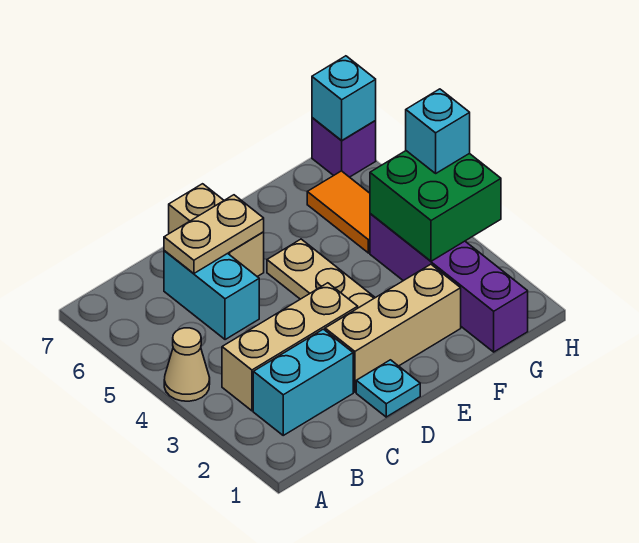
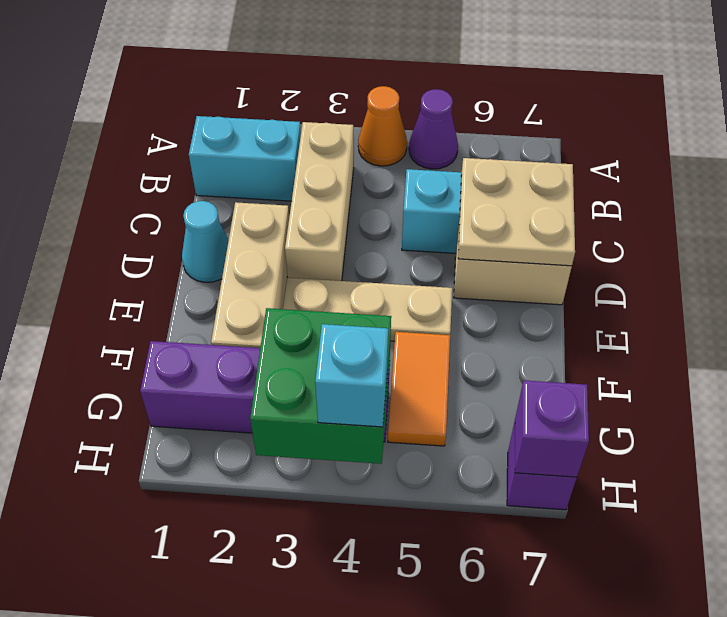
tan 1x1 cone [164,328,210,401] -> orange 1x1 cone [358,86,407,166]
none -> purple 1x1 cone [409,89,458,169]
cyan 1x2 brick [253,329,353,435] -> cyan 1x2 brick turned to [189,116,301,201]
tan 1x2 plate [164,195,264,273] -> tan 2x2 plate [458,158,575,266]
cyan 1x1 plate [356,360,420,417] -> cyan 1x1 cone [182,201,229,282]
orange 1x2 tile [307,171,370,253] -> orange 1x2 tile turned to [388,332,450,446]
cyan 1x1 brick [312,56,376,141] -> purple 1x1 brick [515,380,589,477]

